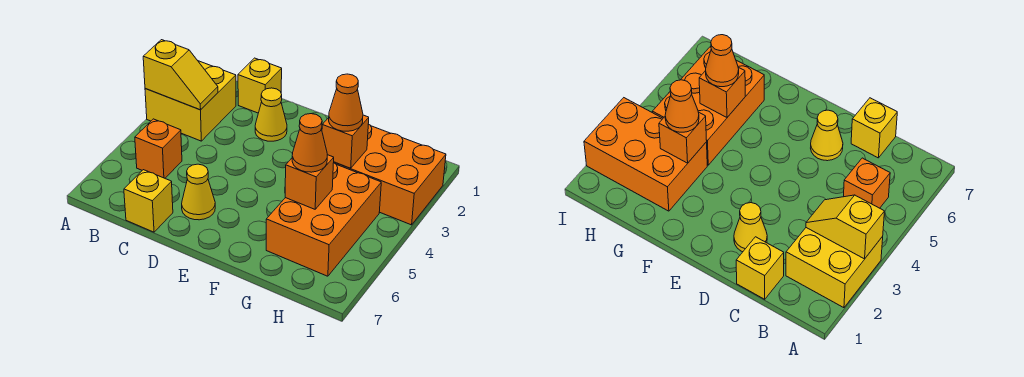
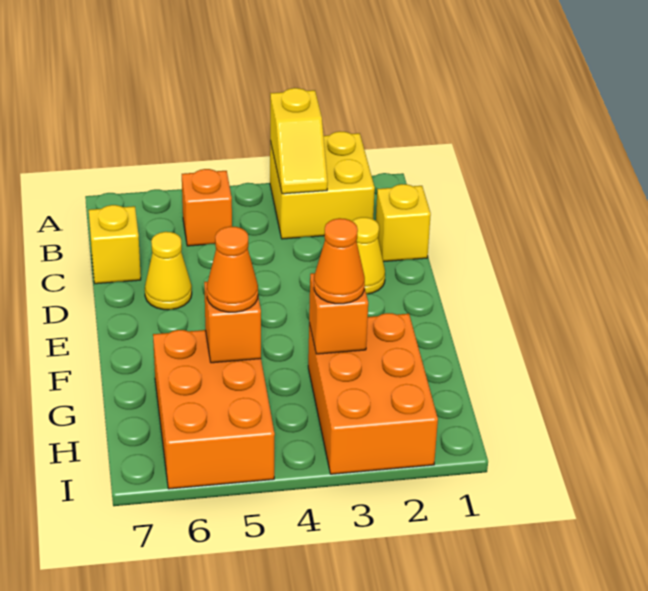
orange 2x3 brick [266,163,381,276] -> orange 2x3 brick turned to [153,330,275,489]

